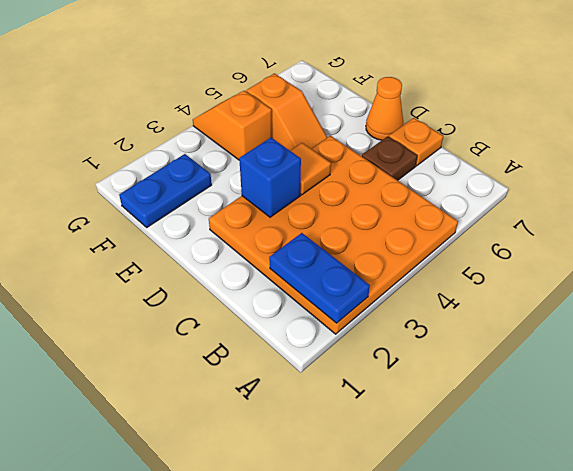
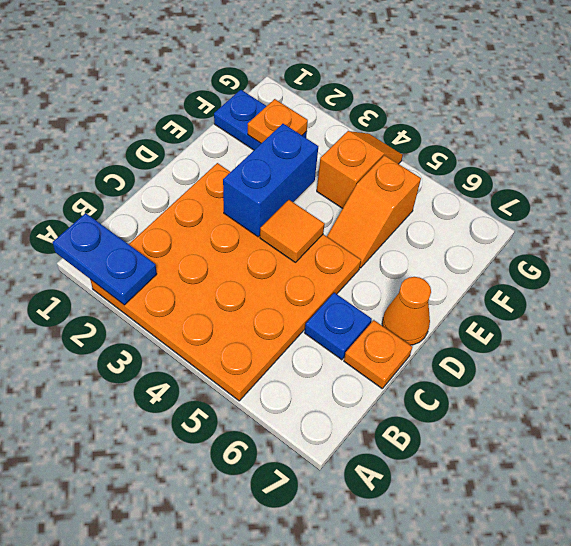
blue 1x2 plate [269,233,370,323] -> blue 1x2 plate turned to [53,213,157,305]
brown 1x1 plate [362,136,417,180] -> blue 1x1 plate [305,293,372,360]
blue 1x1 brick [239,138,301,217] -> blue 1x2 brick [223,124,318,237]
none -> orange 1x1 plate [248,99,308,143]

